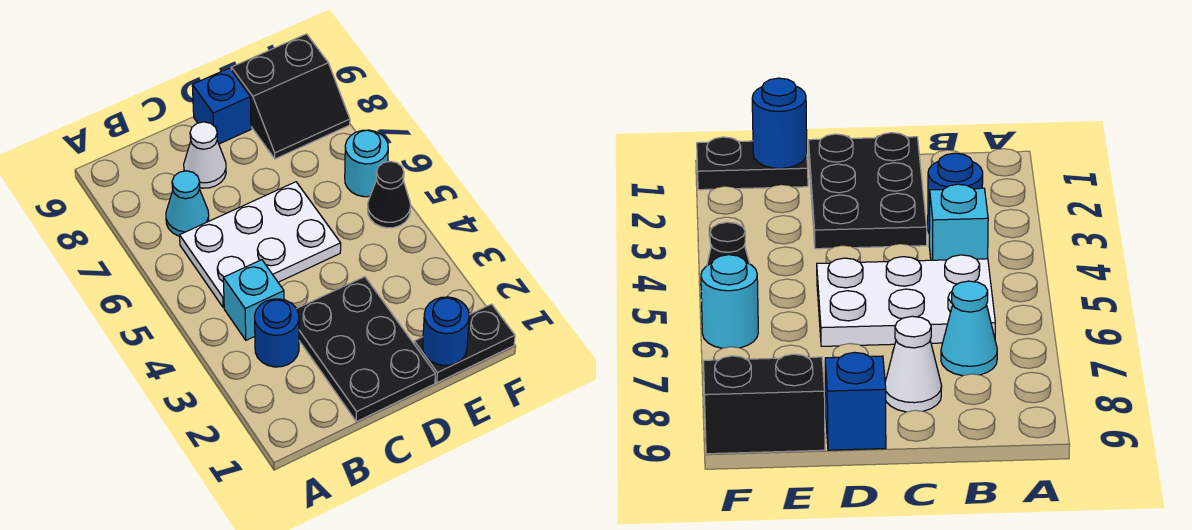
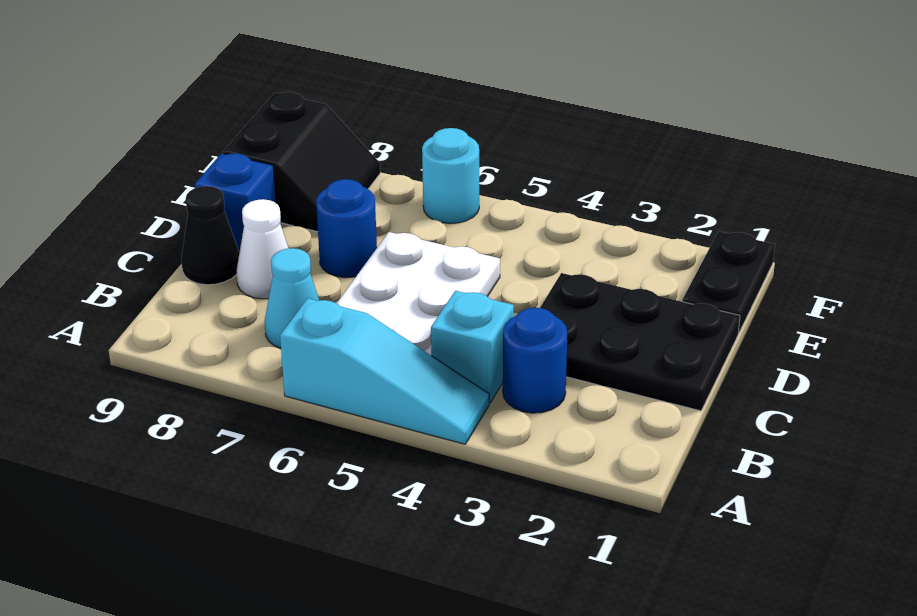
none -> cyan 1x3 slope [280,298,489,444]
blue 1x1 round brick [423,297,469,366] -> blue 1x1 round brick moved to [316,179,377,278]
black 1x1 cone [368,161,410,228] -> black 1x1 cone moved to [181,186,239,285]

